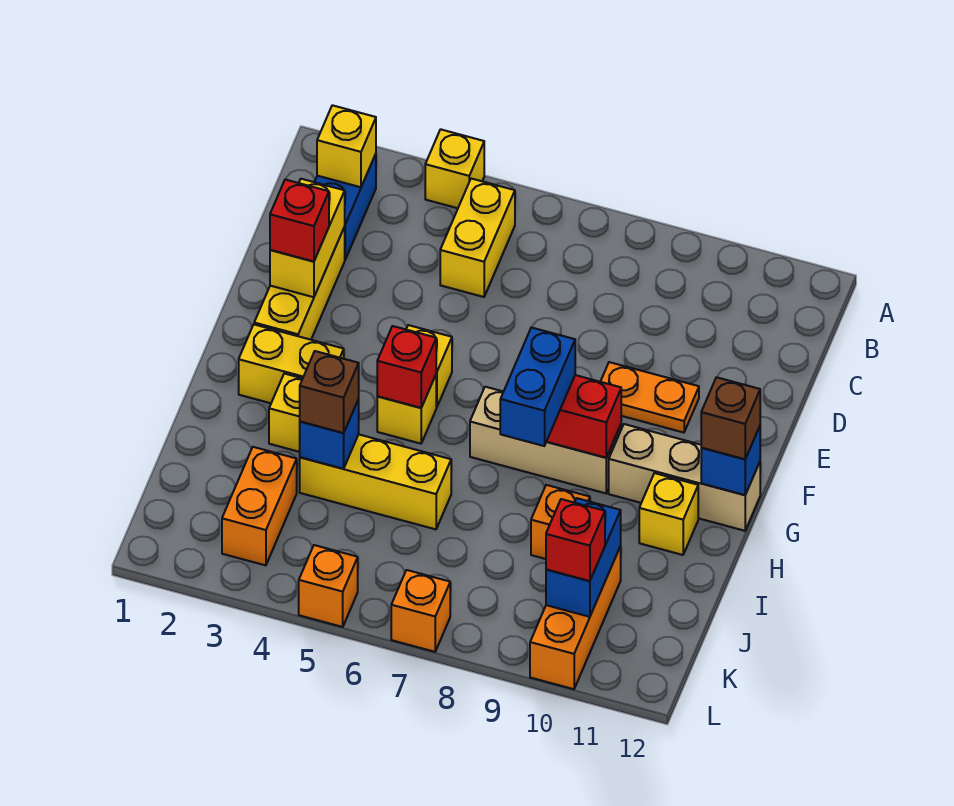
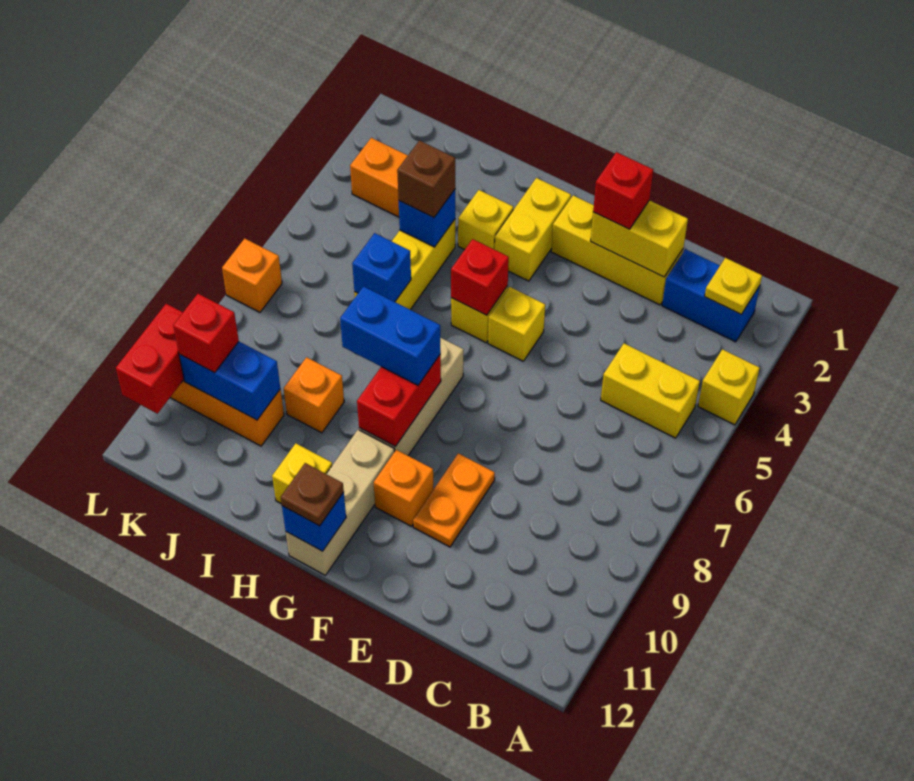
yellow 1x1 brick [317,105,376,187] -> yellow 1x1 plate [705,258,762,314]
brown 1x1 brick [701,377,760,459] -> brown 1x1 plate [281,463,344,526]
none -> blue 1x1 brick [352,233,411,302]
orange 1x1 brick [299,545,358,627] -> orange 1x1 brick moved to [374,450,434,526]
none -> red 1x2 brick [116,304,184,414]

